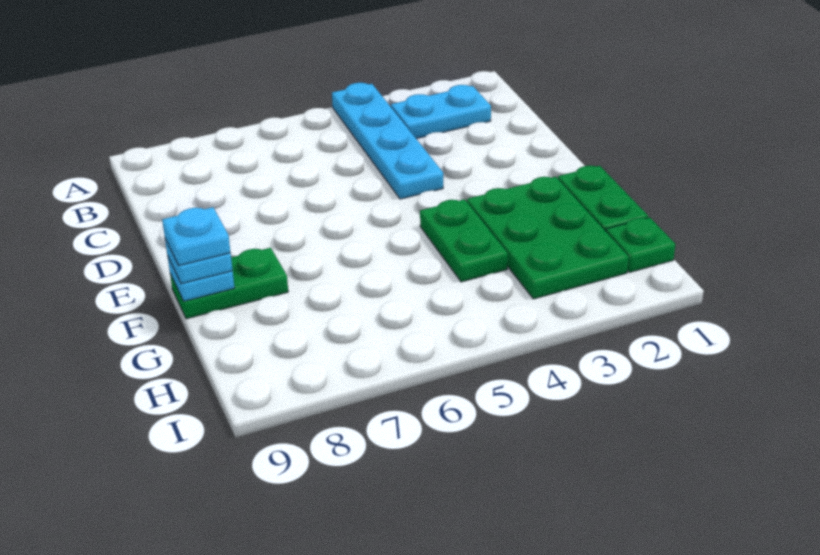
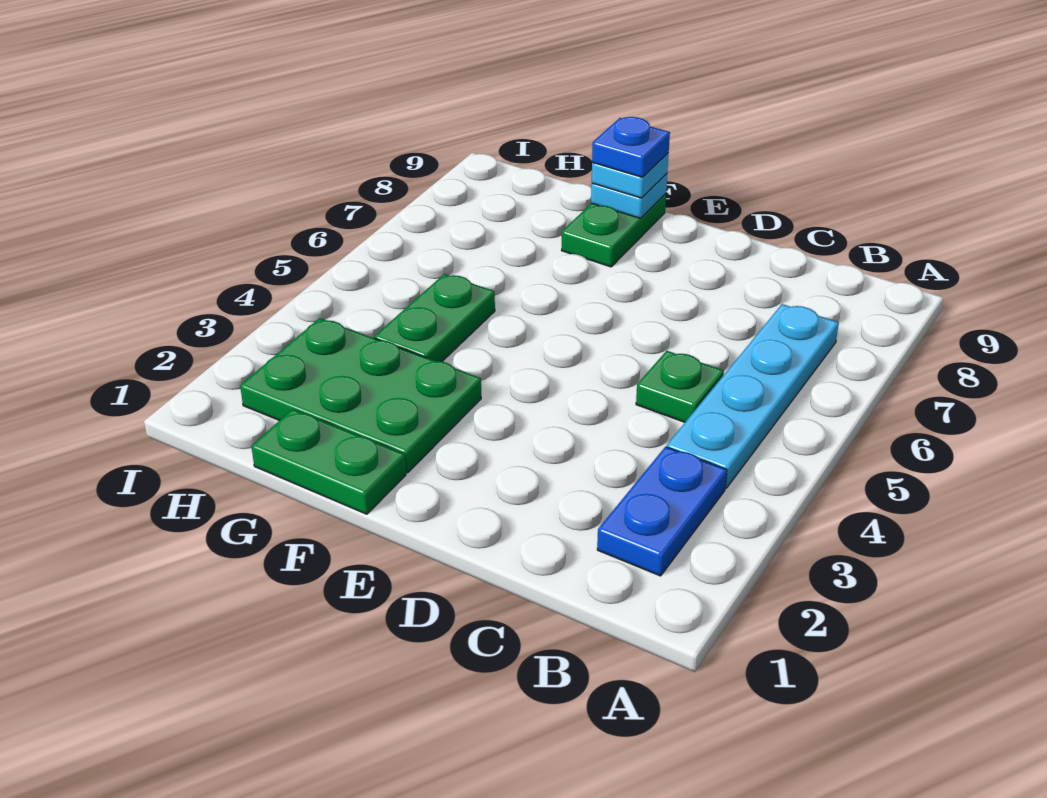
cyan 1x4 plate [332,83,443,199] -> cyan 1x4 plate turned to [667,304,839,488]
cyan 1x2 plate [391,85,491,139] -> blue 1x2 plate [597,447,727,576]
green 1x2 plate [420,199,508,282] -> green 1x2 plate turned to [374,274,495,362]
cyan 1x1 plate [162,207,231,265] -> blue 1x1 plate [592,117,670,177]
green 1x1 plate [606,217,675,272] -> green 1x1 plate moved to [636,351,724,422]

